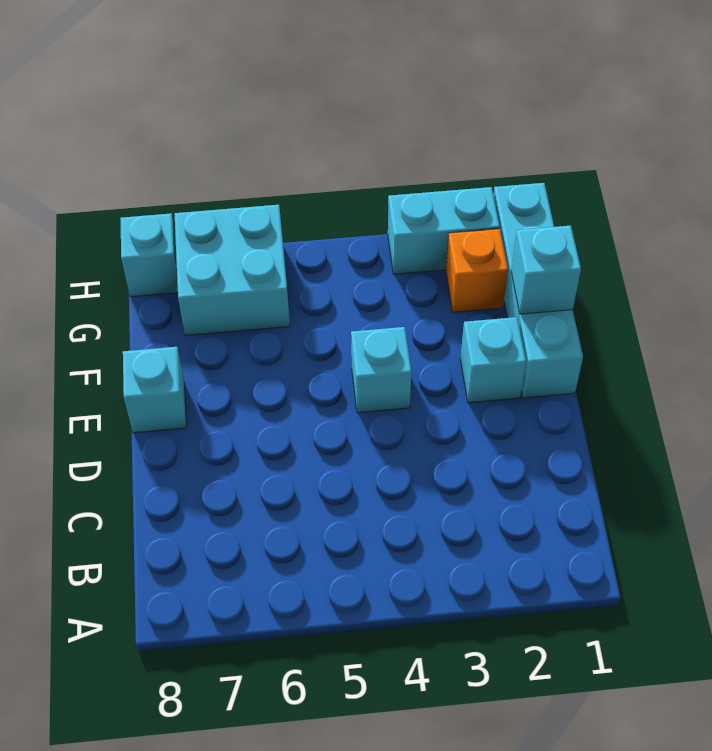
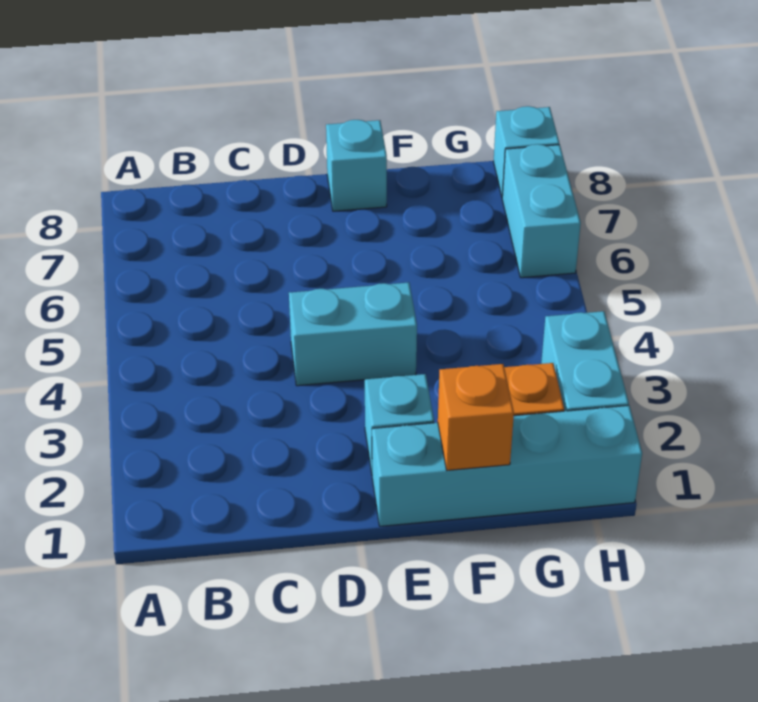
cyan 1x1 brick [351,327,411,413] -> cyan 1x2 brick [289,282,417,386]
cyan 1x1 brick [511,226,581,314] -> orange 1x1 brick [438,364,514,470]
cyan 2x2 brick [174,205,290,336] -> cyan 1x2 brick [502,144,581,278]

